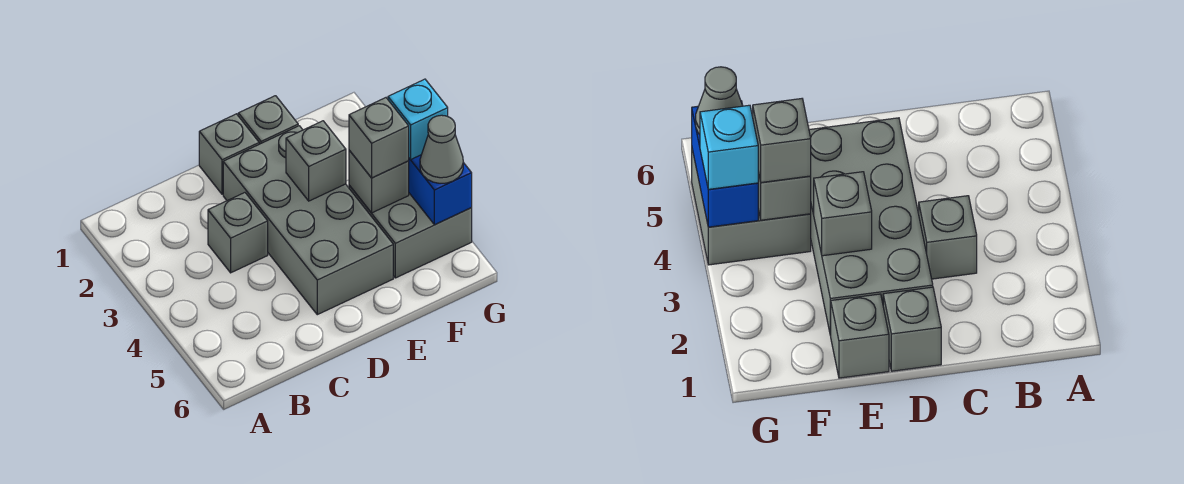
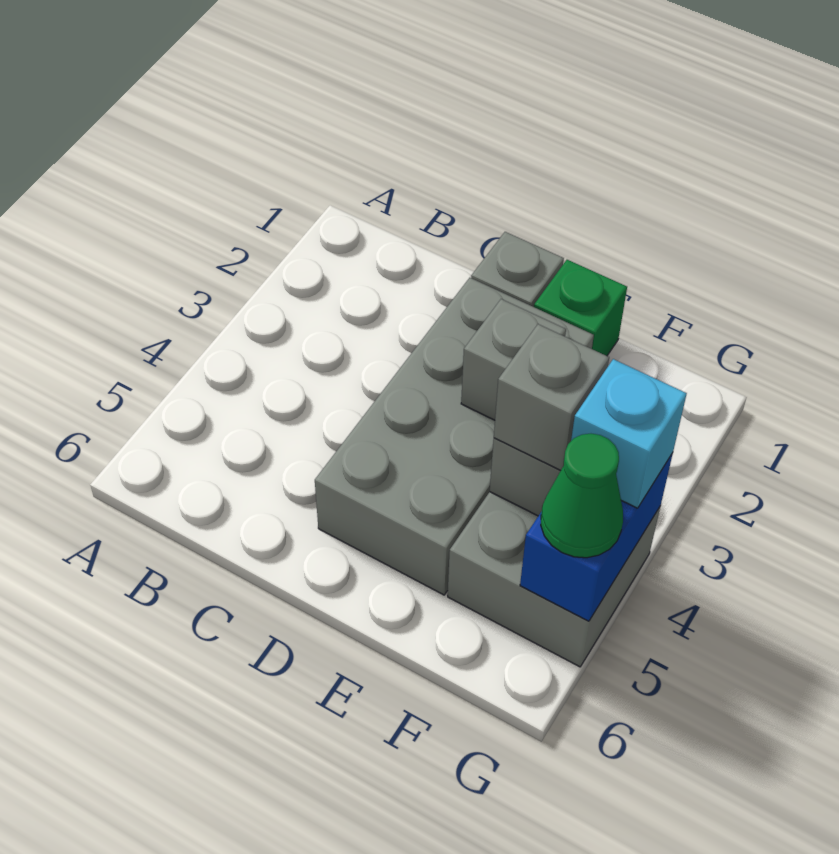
grey 1x1 brick [208,193,268,273] -> none
grey 1x1 brick [238,96,298,144] -> green 1x1 brick [534,260,627,356]
grey 1x1 cone [420,115,463,183] -> green 1x1 cone [541,434,623,558]

